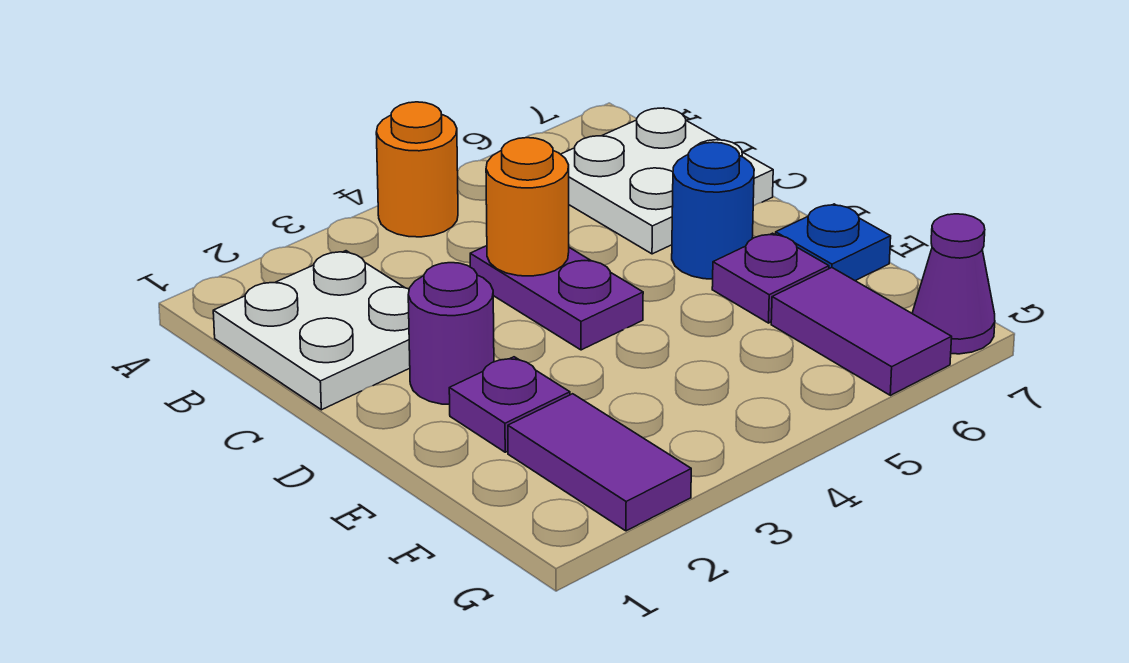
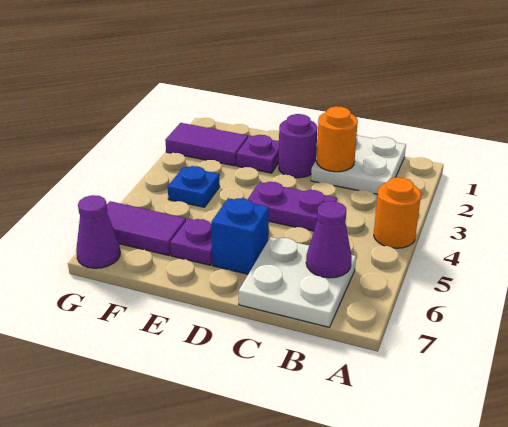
none -> purple 1x1 cone [306,201,352,278]
orange 1x1 round brick [486,138,569,276] -> orange 1x1 round brick moved to [316,106,358,172]
blue 1x1 round brick [672,142,754,279] -> blue 1x1 brick [211,198,269,274]
blue 1x1 plate [776,204,891,281] -> blue 1x1 plate moved to [168,166,220,207]

